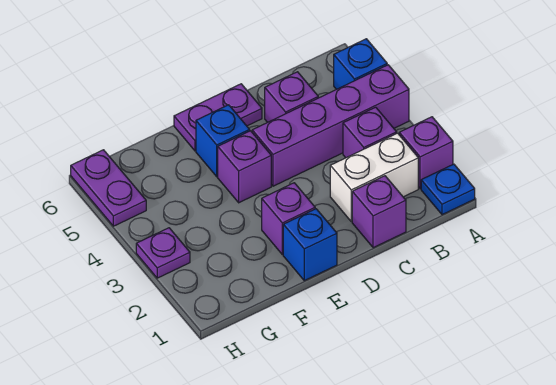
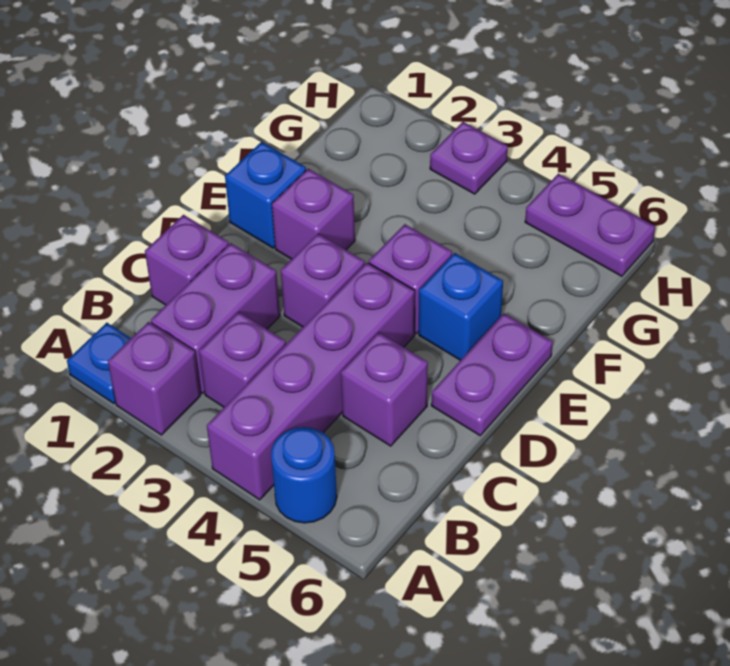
blue 1x1 brick [334,39,387,89] -> blue 1x1 round brick [271,427,337,523]
white 1x2 brick [330,133,418,222] -> purple 1x2 brick [151,243,280,393]
none -> purple 1x1 brick [281,234,365,327]

